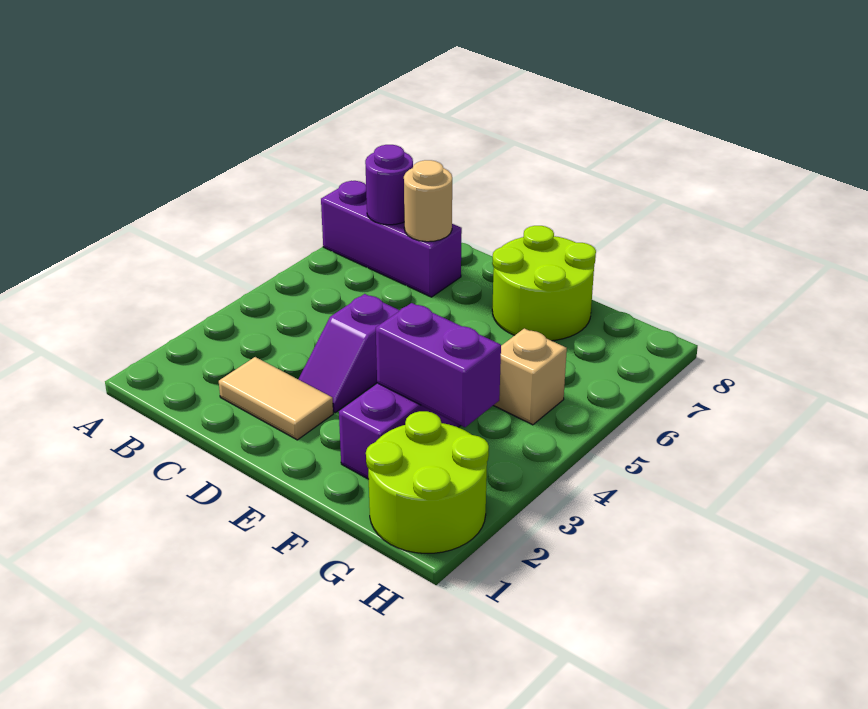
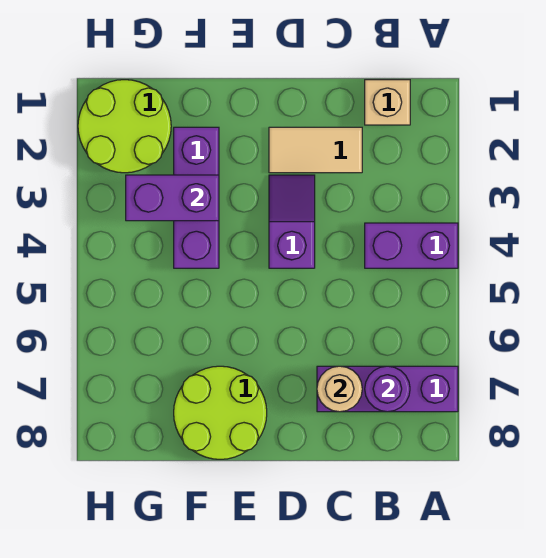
none -> purple 1x2 brick [365,223,458,268]
tan 1x1 brick [493,328,567,425] -> tan 1x1 brick moved to [365,80,410,125]

